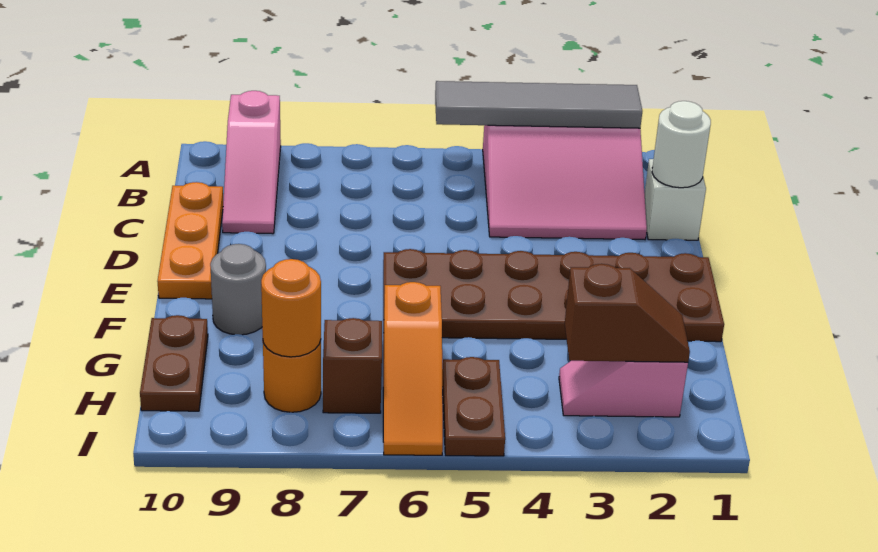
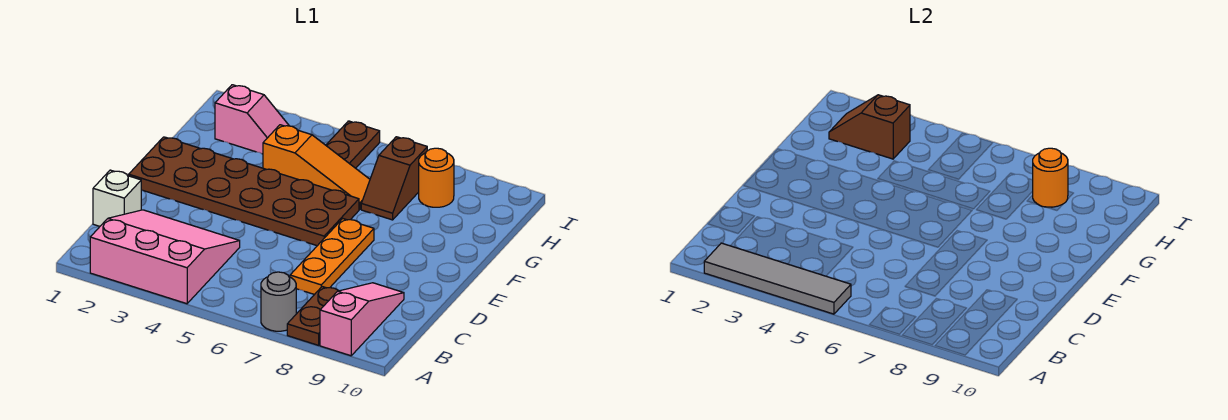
white 1x1 round brick [652,101,711,188] -> none
orange 1x3 plate [157,182,223,299] -> orange 1x3 plate moved to [290,219,374,295]
grey 1x1 round brick [210,244,266,335] -> grey 1x1 round brick moved to [261,272,296,331]
orange 1x3 slope [383,282,443,455] -> orange 1x3 slope turned to [263,125,370,210]
brown 1x2 plate [140,315,208,411] -> brown 1x2 plate moved to [287,287,339,345]

